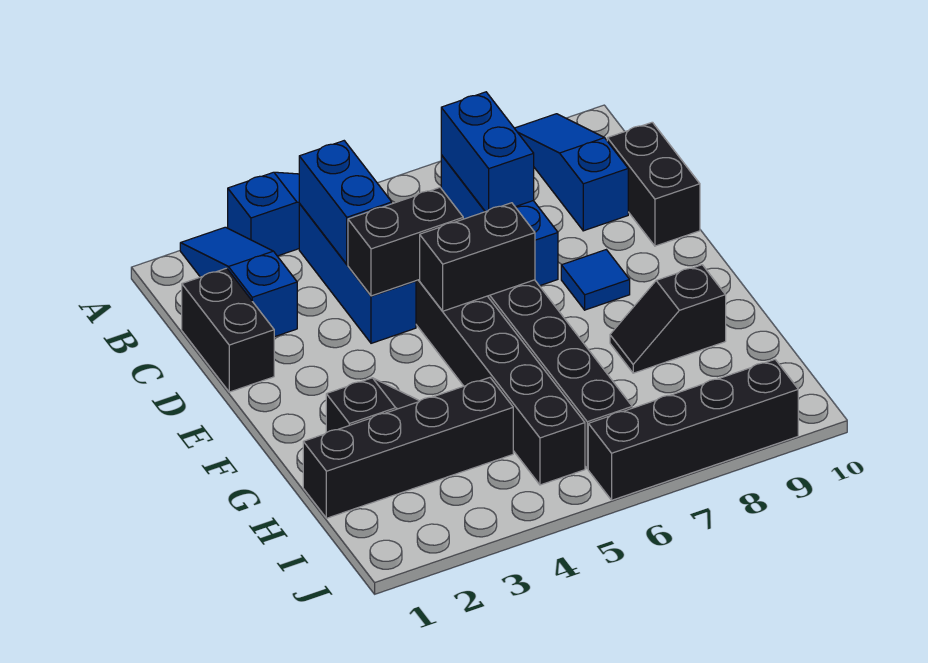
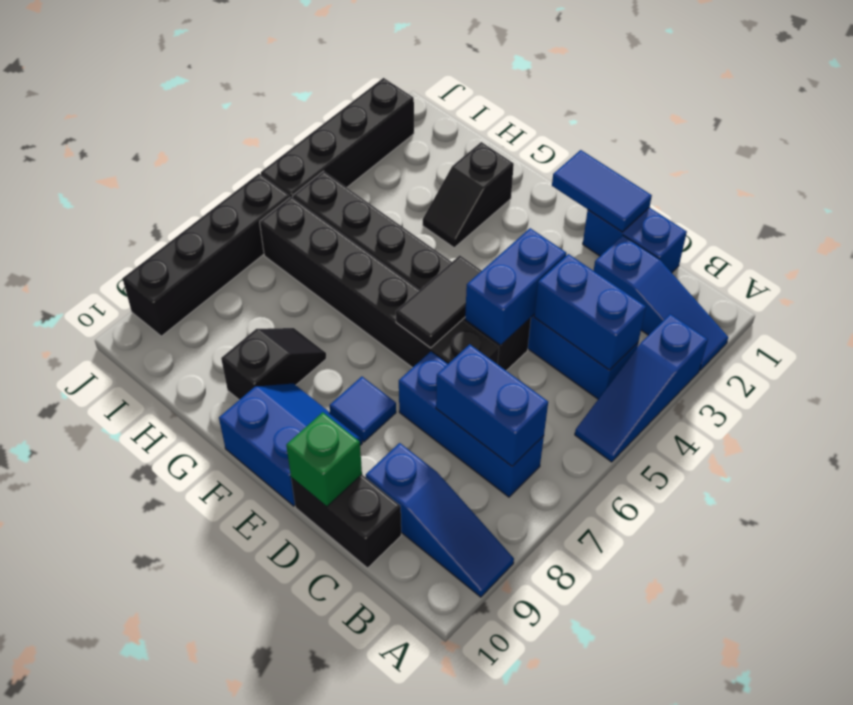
black 1x2 brick [182,268,274,392] -> blue 1x2 brick [583,207,687,273]
none -> blue 1x2 tile [552,150,652,232]
black 1x2 brick [348,188,463,296] -> blue 1x2 brick [465,228,566,345]
none -> green 1x1 brick [286,412,362,507]
black 1x2 brick [420,203,535,311] -> black 1x2 tile [396,255,482,348]
none -> blue 2x2 slope [219,383,362,506]
black 1x4 brick [303,378,513,518] -> black 1x4 brick moved to [261,78,414,198]

